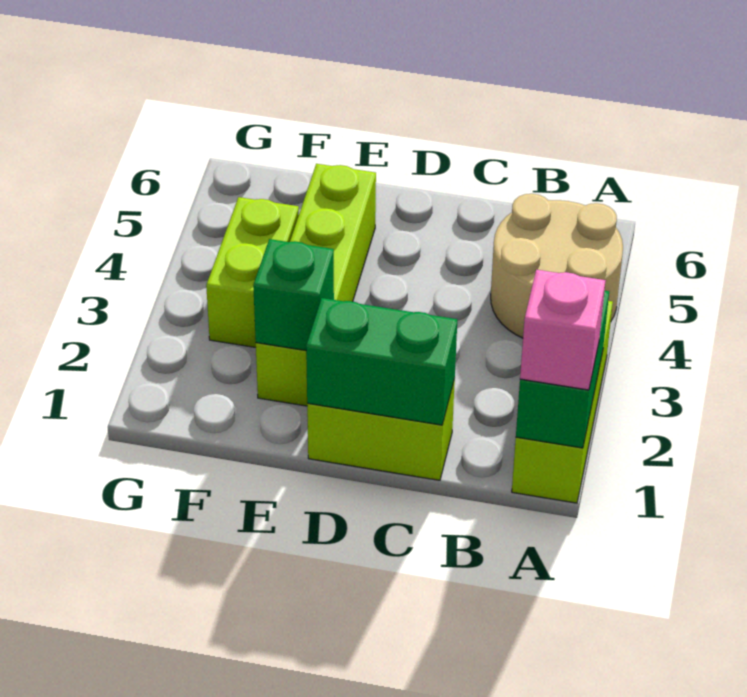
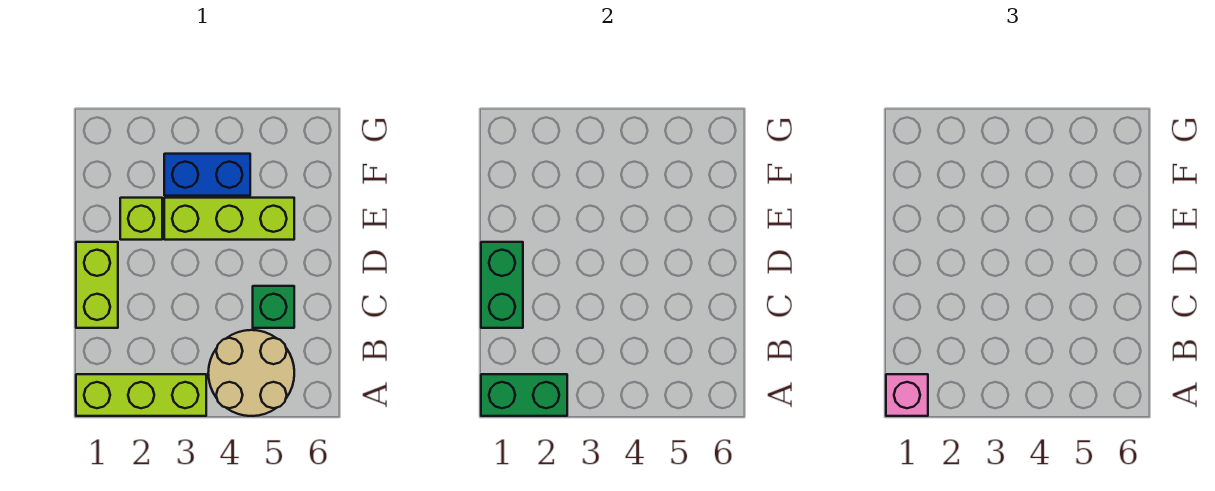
green 1x1 brick [253,239,334,350] -> green 1x1 brick moved to [253,286,294,328]
lime 1x2 brick [206,197,299,347] -> blue 1x2 brick [164,154,250,196]

